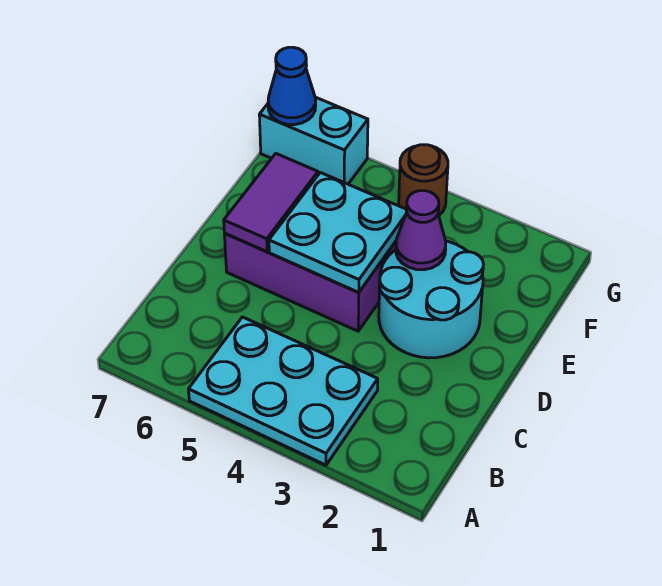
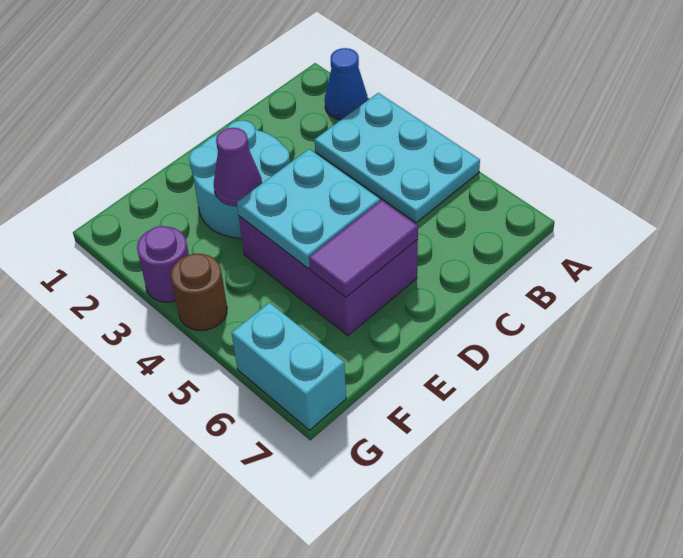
none -> purple 1x1 round brick [137,226,189,302]
blue 1x1 cone [268,47,316,125] -> blue 1x1 cone moved to [325,48,368,120]

